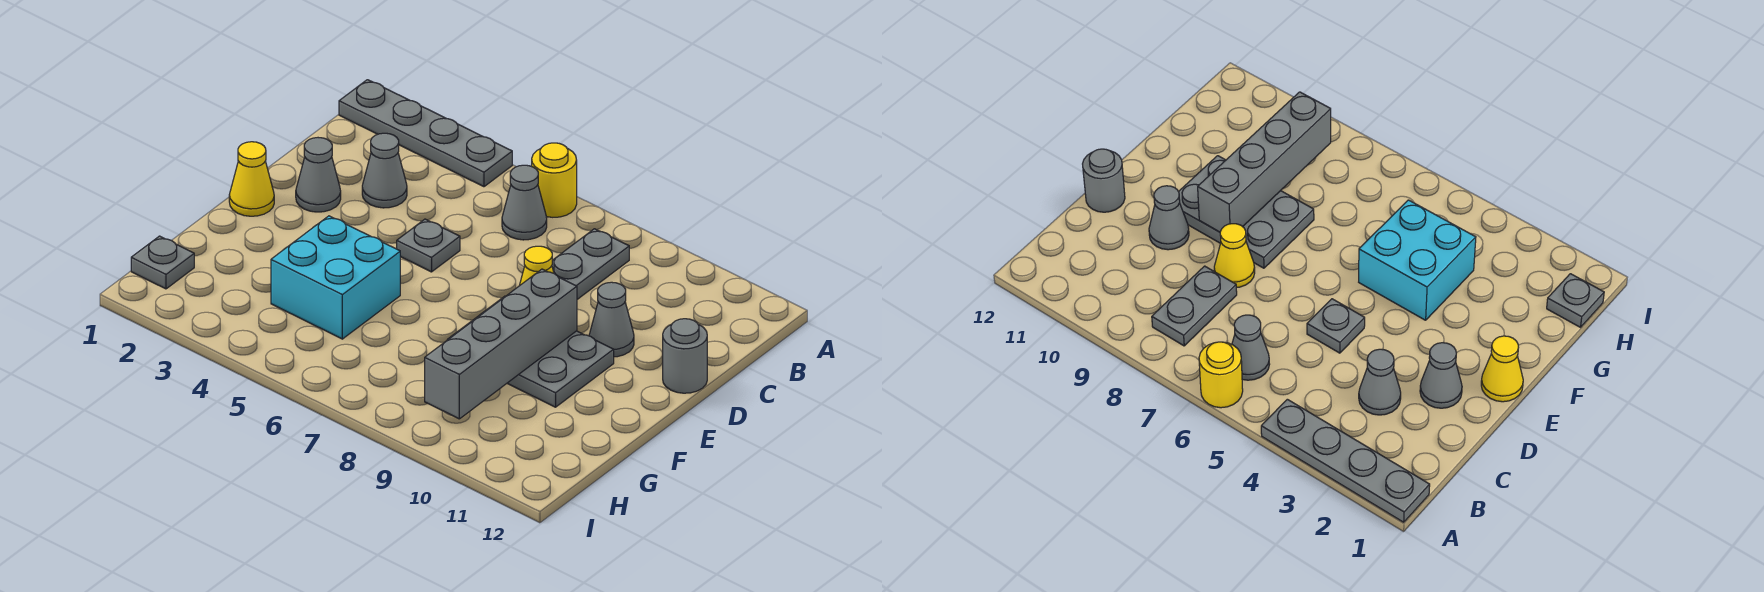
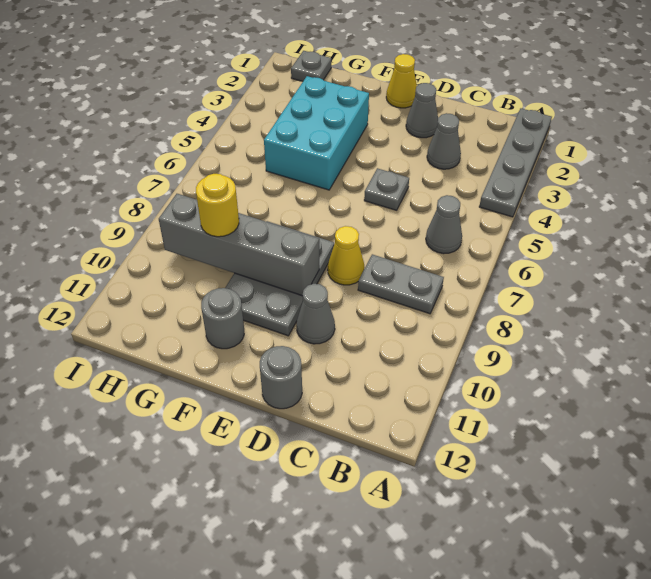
yellow 1x1 round brick [532,143,577,217] -> yellow 1x1 round brick moved to [196,174,239,237]
cyan 2x2 brick [271,216,400,339] -> cyan 2x3 brick [264,76,369,190]
none -> grey 1x1 round brick [201,288,244,349]

